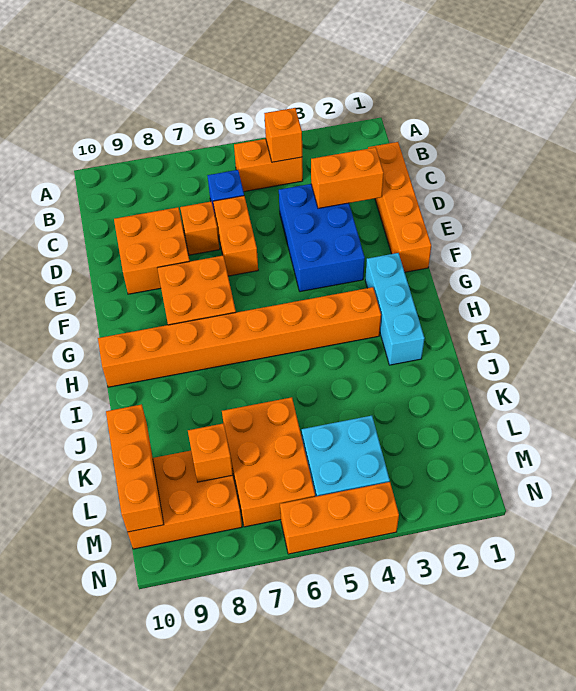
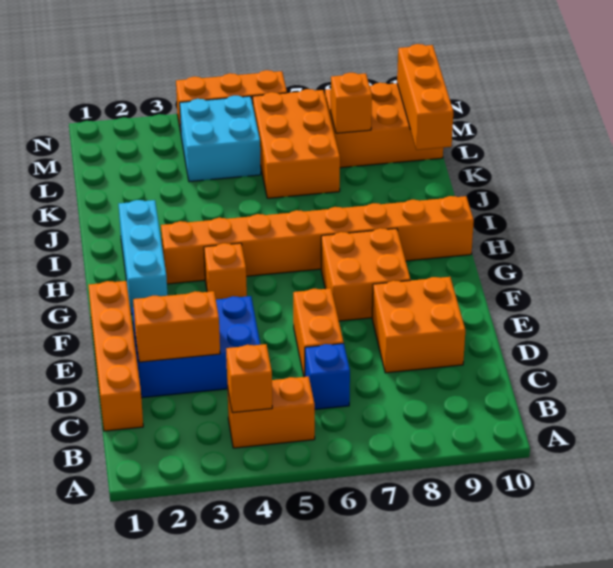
blue 2x3 brick [279,184,365,292] -> blue 2x3 brick turned to [132,296,260,398]
orange 1x1 brick [180,202,220,255] -> orange 1x1 brick moved to [204,243,247,299]

